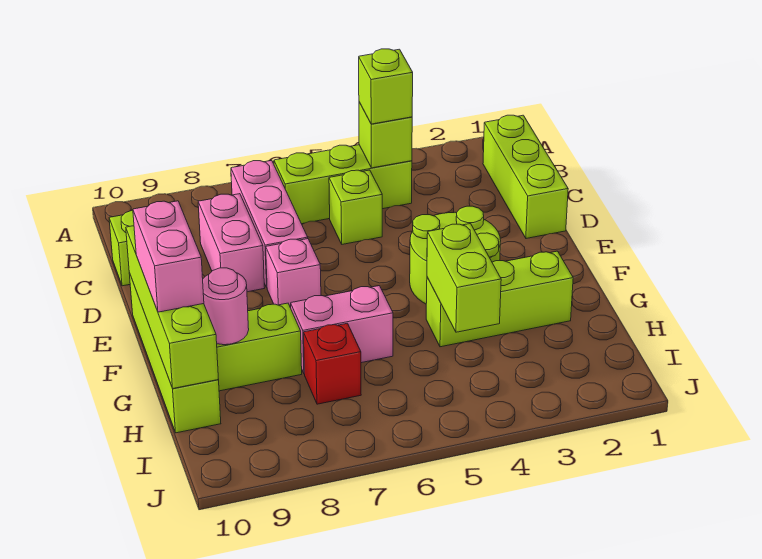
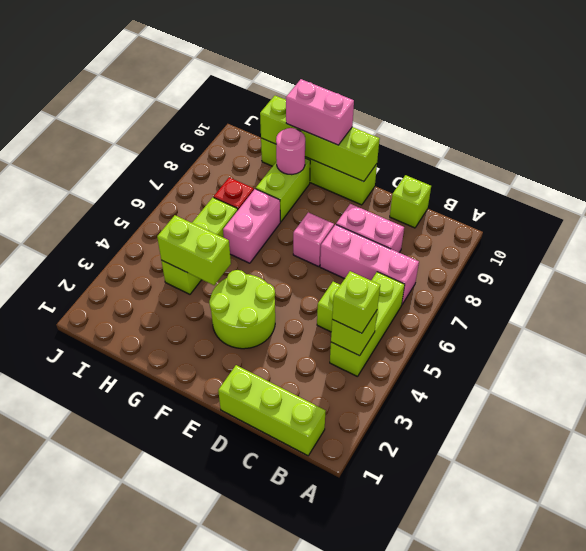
lime 1x3 brick [426,251,573,347] -> lime 1x3 brick moved to [161,198,238,294]

